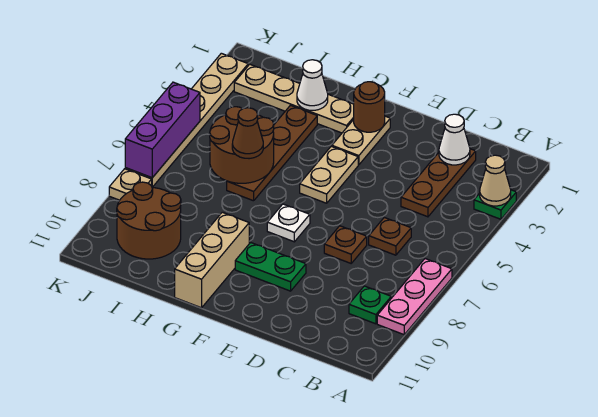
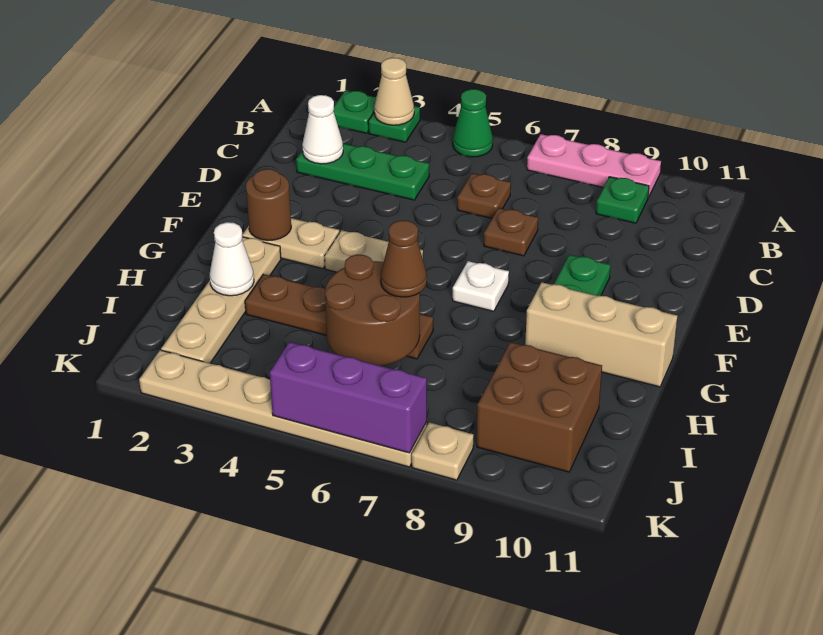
none -> green 1x1 plate [334,91,376,133]
none -> green 1x1 cone [453,89,493,157]
brown 1x3 plate [401,149,476,217] -> green 1x3 plate [296,143,429,200]
brown 2x2 round brick [117,182,181,259] -> brown 2x2 brick [477,342,602,472]

